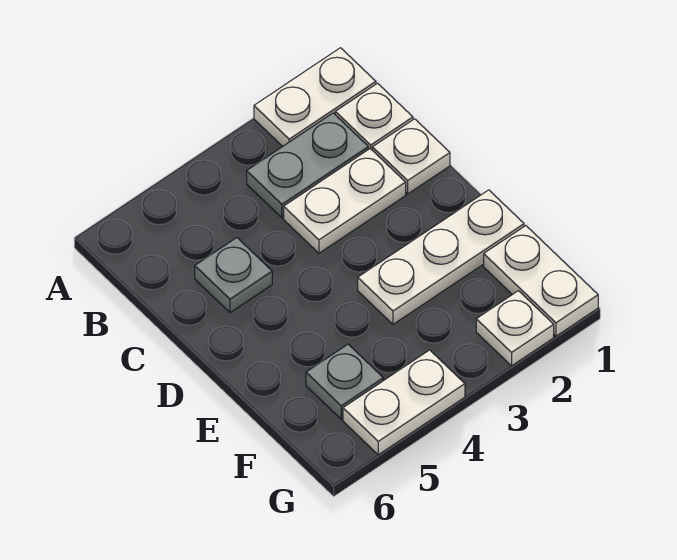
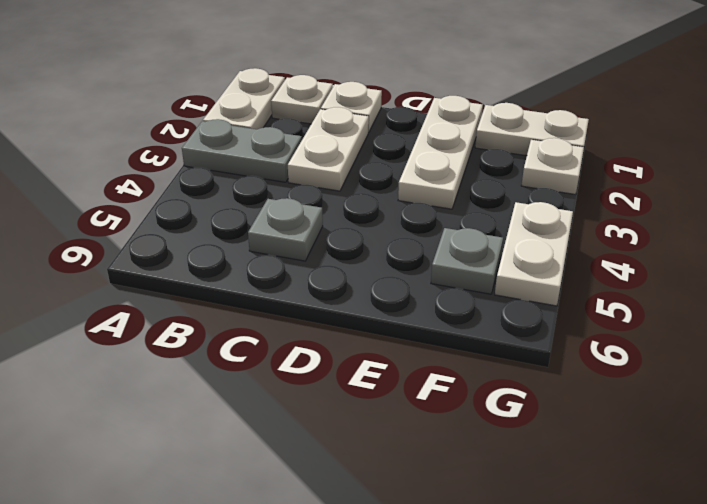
grey 1x2 plate [247,113,368,218] -> grey 1x2 plate turned to [182,119,302,182]

